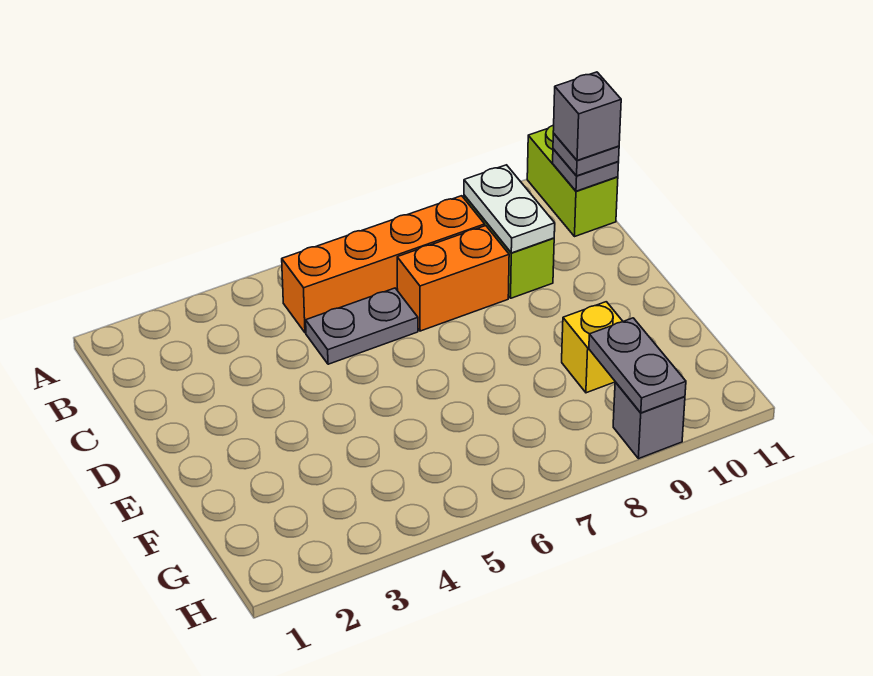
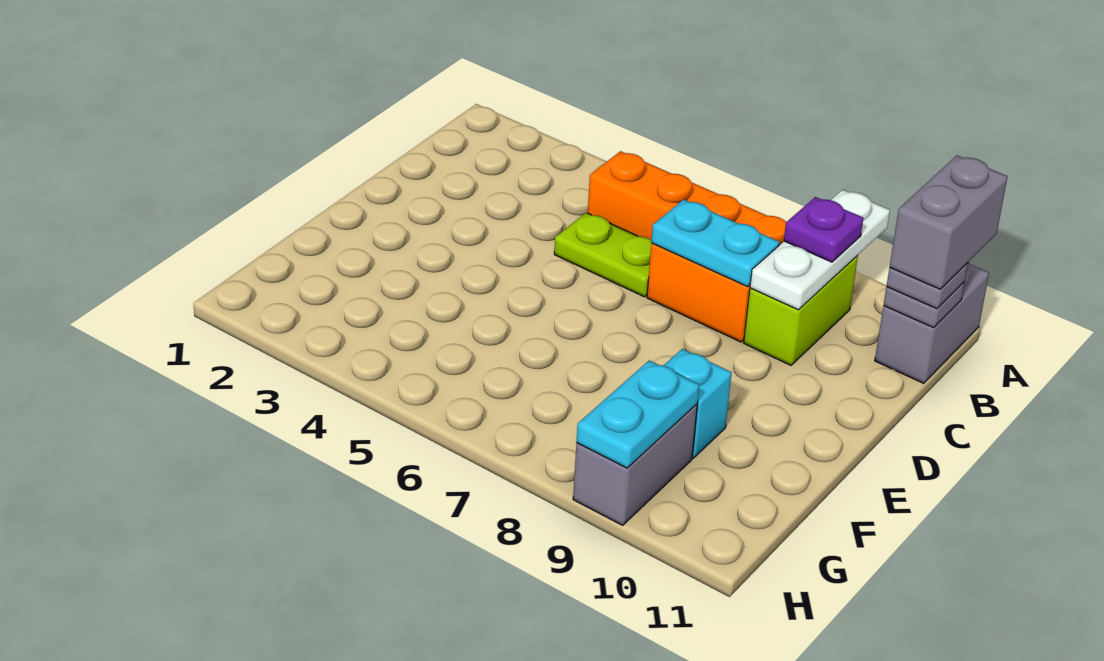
lime 1x2 brick [527,125,618,236] -> grey 1x2 brick [875,262,989,383]
white 1x2 plate [464,165,555,253] -> white 1x3 plate [750,190,890,310]
none -> purple 1x1 plate [784,197,863,262]
grey 1x1 brick [553,72,621,160] -> grey 1x2 brick [890,156,1008,289]
grey 1x2 plate [306,288,418,364] -> lime 1x2 plate [554,213,652,297]
none -> cyan 1x2 plate [651,199,780,287]
yellow 1x1 brick [562,302,623,393] -> cyan 1x1 brick [664,349,732,458]
grey 1x2 plate [589,318,686,413] -> cyan 1x2 plate [577,360,699,468]
grey 1x1 brick [613,382,685,459] -> grey 1x2 brick [573,404,697,525]

